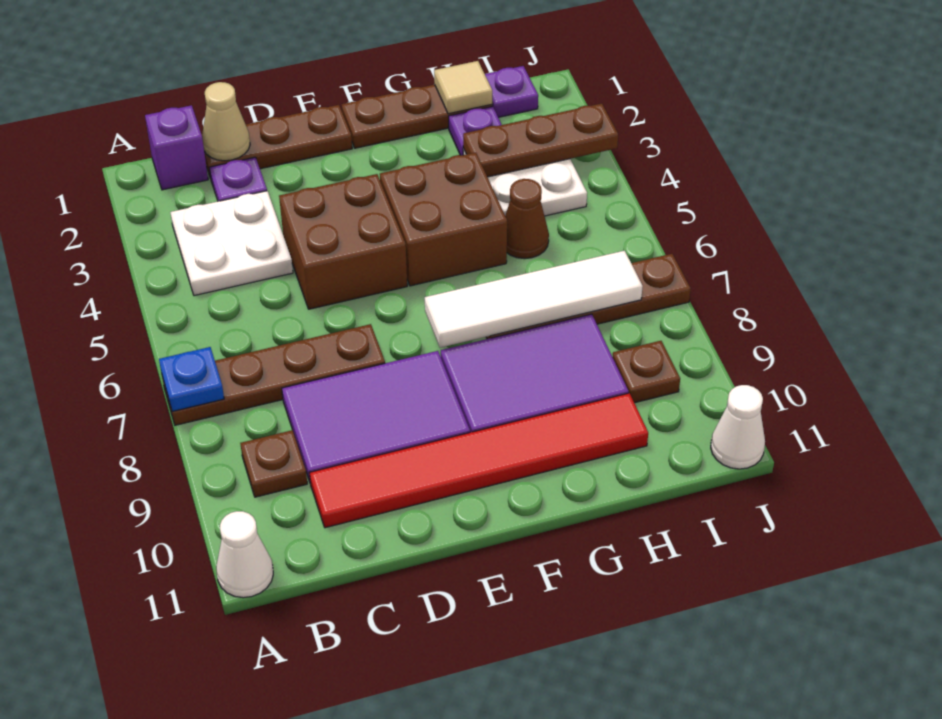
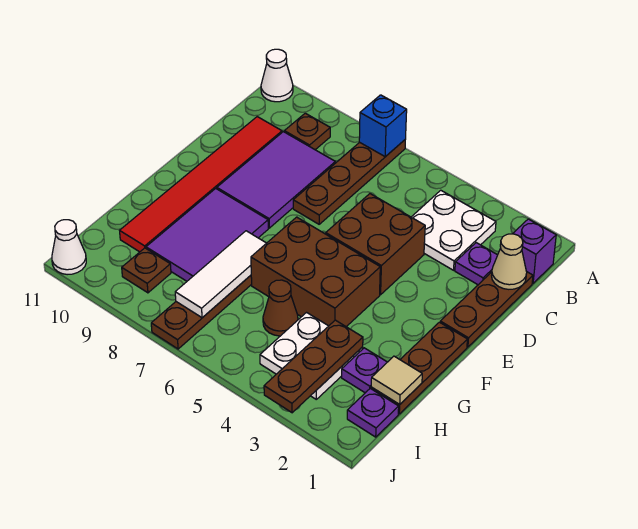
blue 1x1 plate [159,347,224,412] -> blue 1x1 brick [359,95,407,157]
brown 2x2 brick [380,152,507,286] -> brown 2x3 brick [251,217,380,327]
white 1x4 tile [425,251,643,348] -> white 1x3 tile [175,231,266,318]

